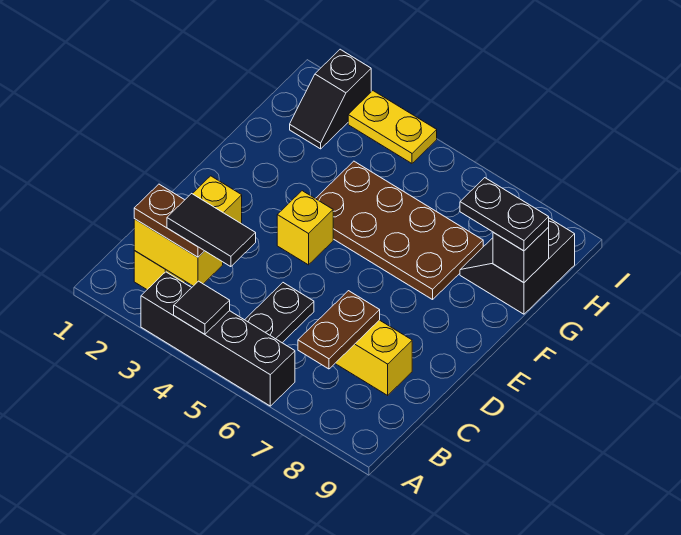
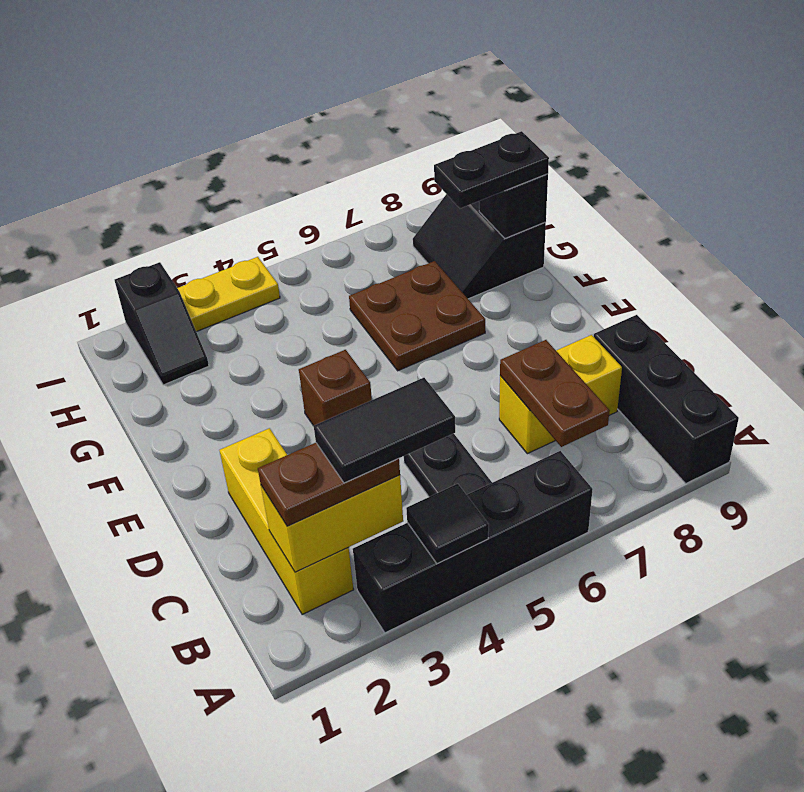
none -> black 1x3 brick [594,315,739,484]
yellow 1x1 brick [277,191,333,265] -> brown 1x1 brick [299,350,372,426]
brown 2x4 plate [315,161,483,300] -> brown 2x2 plate [349,261,485,371]

